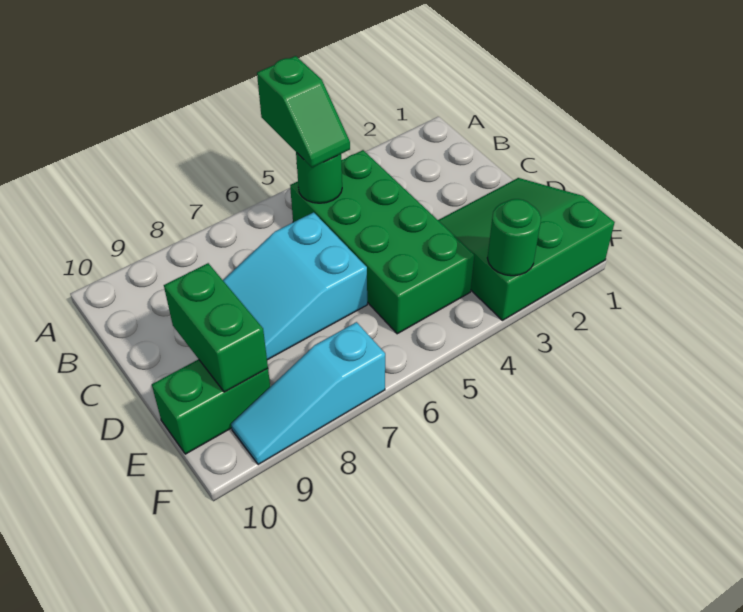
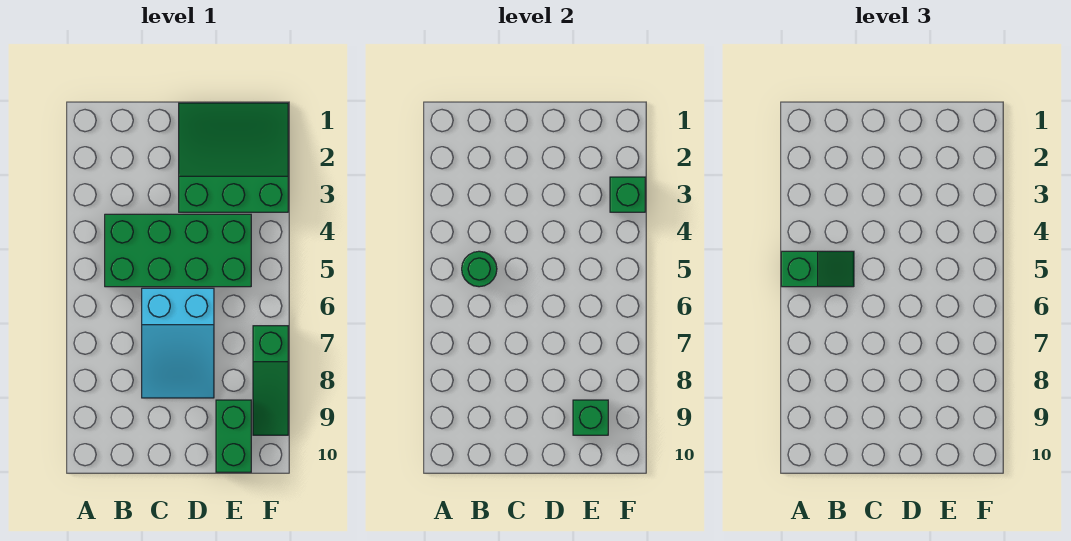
green 3x3 slope [438,178,615,320] -> green 3x3 slope turned to [179,103,288,212]
green 1x2 brick [164,263,268,392] -> green 1x1 brick [573,400,608,435]
green 1x1 round brick [487,199,541,276] -> green 1x1 brick [610,177,645,212]
cyan 1x3 slope [231,322,385,465] -> green 1x3 slope [253,326,288,435]

